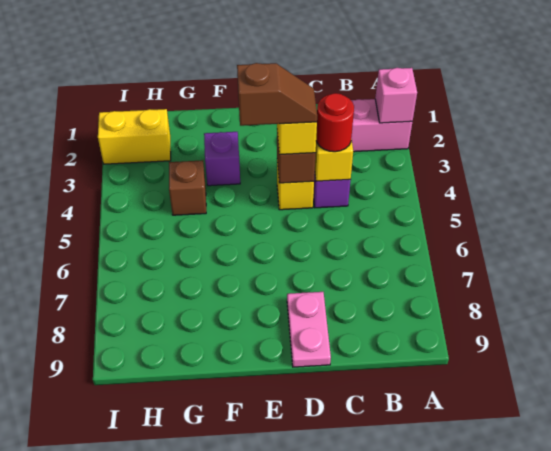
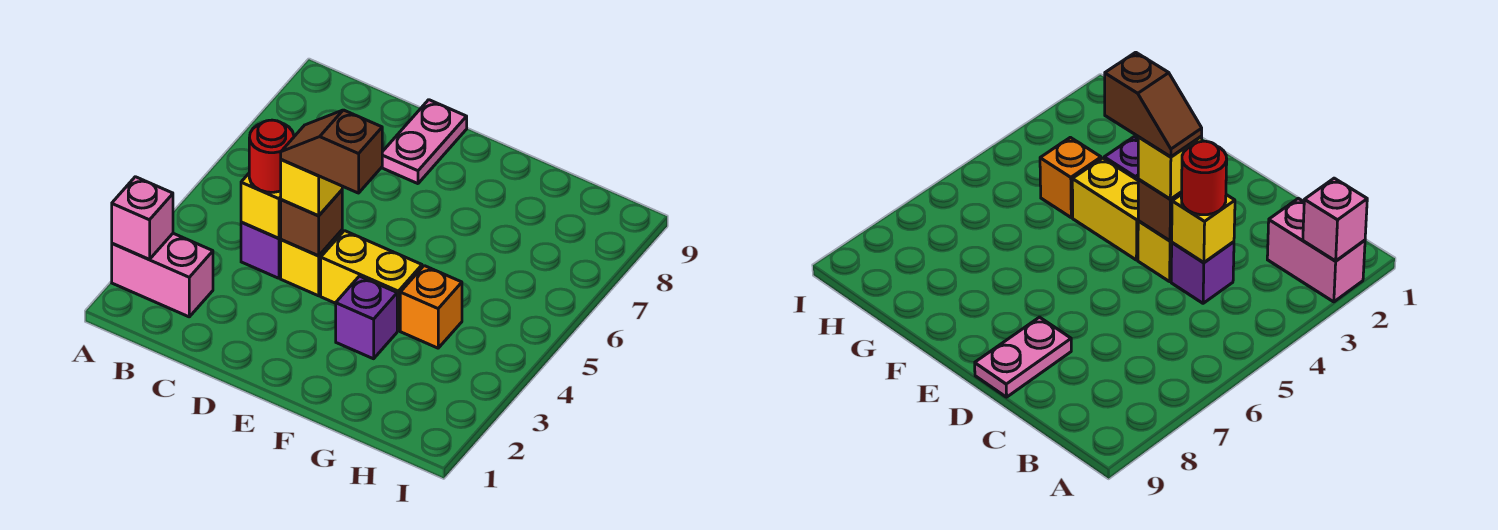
brown 1x1 brick [169,160,206,215] -> orange 1x1 brick [400,266,462,348]
yellow 1x2 brick [98,109,171,164] -> yellow 1x2 brick moved to [321,231,422,331]

